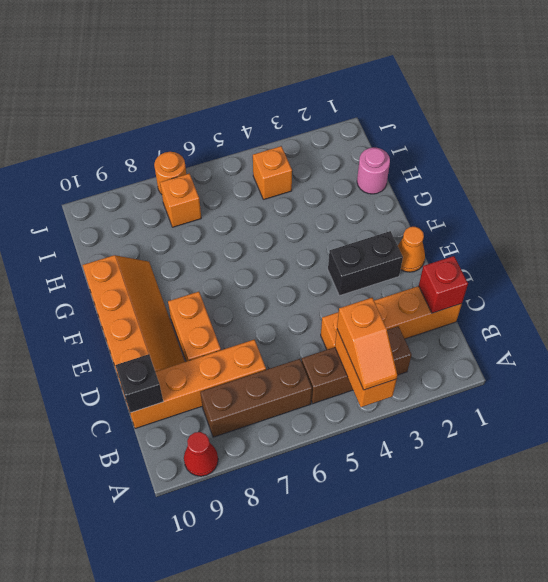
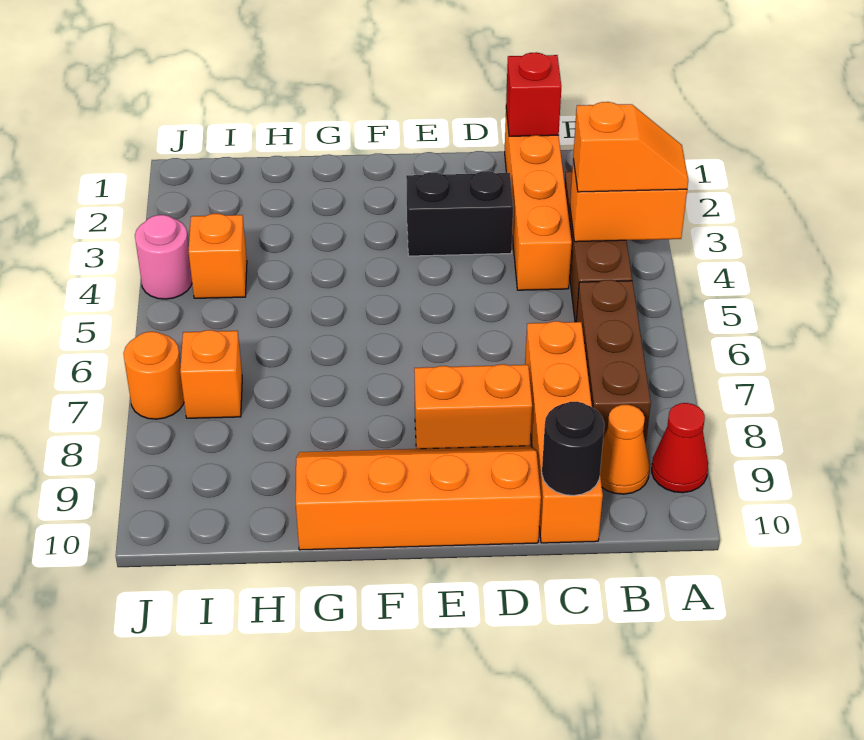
black 1x1 brick [115,354,163,413] -> black 1x1 round brick [542,402,605,496]
orange 1x1 cone [398,227,425,272] -> orange 1x1 cone moved to [600,405,650,494]
black 1x2 brick [328,231,403,296] -> black 1x2 brick turned to [406,171,513,256]
pink 1x1 round brick [357,147,390,194] -> pink 1x1 round brick moved to [135,215,192,299]

